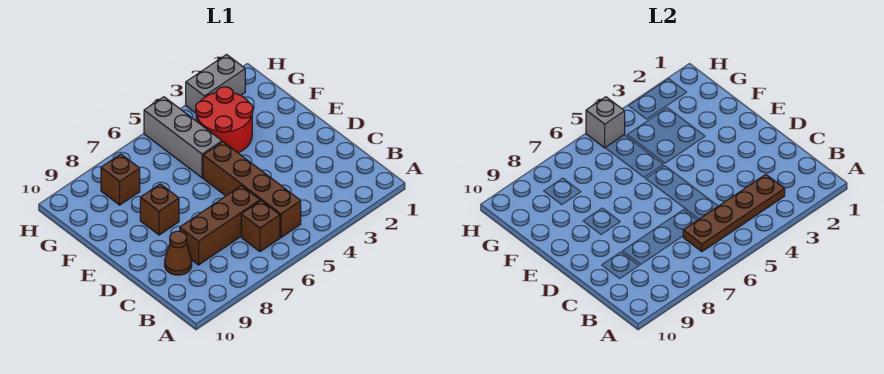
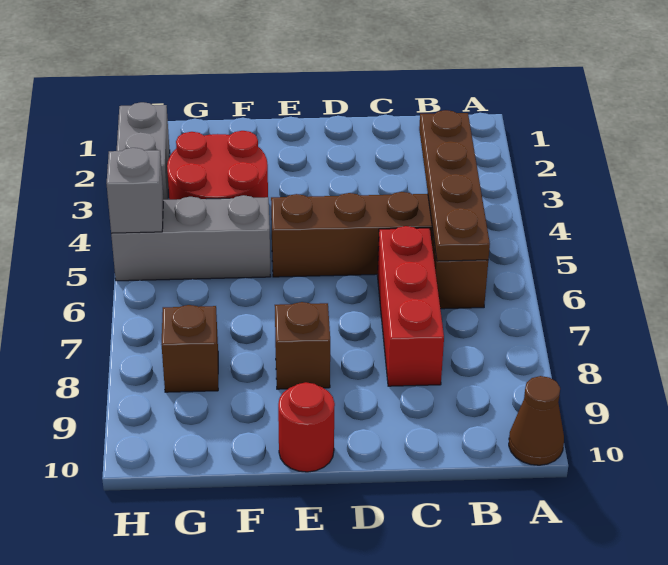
brown 1x3 brick [180,186,260,265] -> red 1x3 brick [378,226,444,386]
brown 1x1 cone [165,231,192,275] -> brown 1x1 cone moved to [509,376,564,465]
none -> red 1x1 round brick [278,382,335,472]

